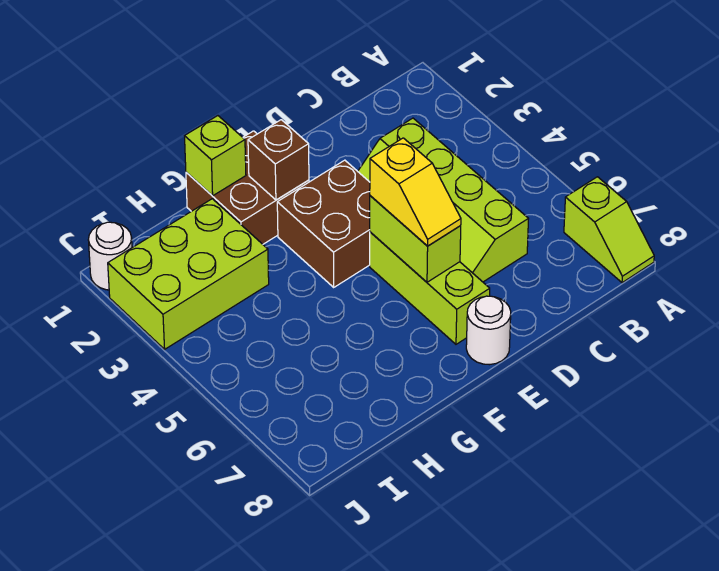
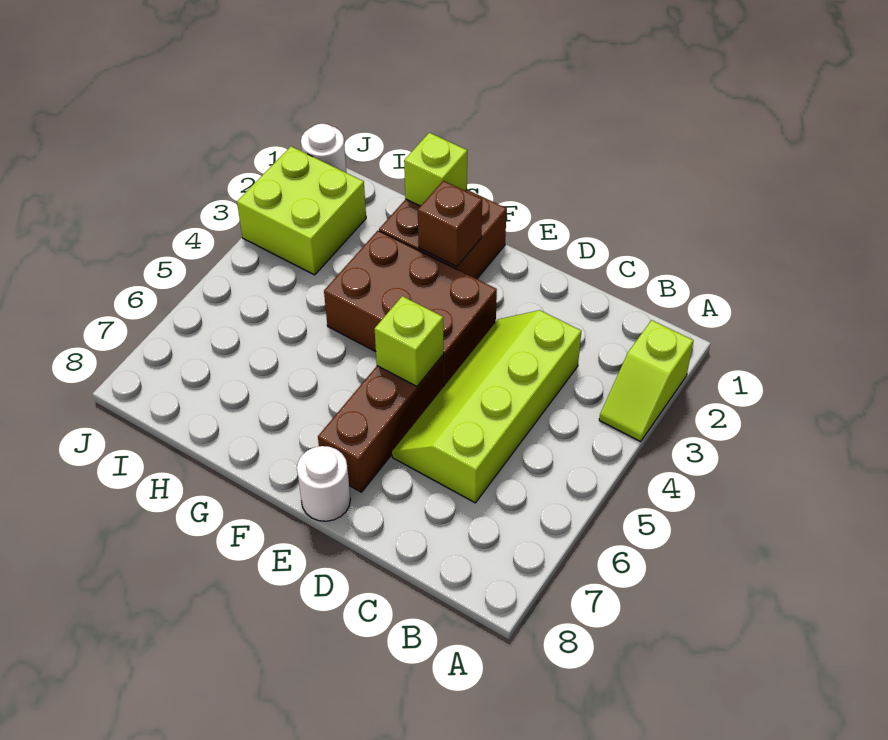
lime 1x2 slope [564,177,654,283] -> lime 1x2 slope moved to [599,320,693,441]
brown 2x2 brick [277,160,370,287] -> brown 2x3 brick [324,231,497,386]
lime 1x3 brick [370,232,490,344] -> brown 1x3 brick [318,355,444,492]
lime 1x2 brick [370,196,461,282] -> lime 1x1 brick [375,296,444,386]
yellow 1x2 slope [370,138,461,246] -> none
lime 2x3 brick [108,199,269,349] -> lime 2x2 brick [237,146,366,275]

